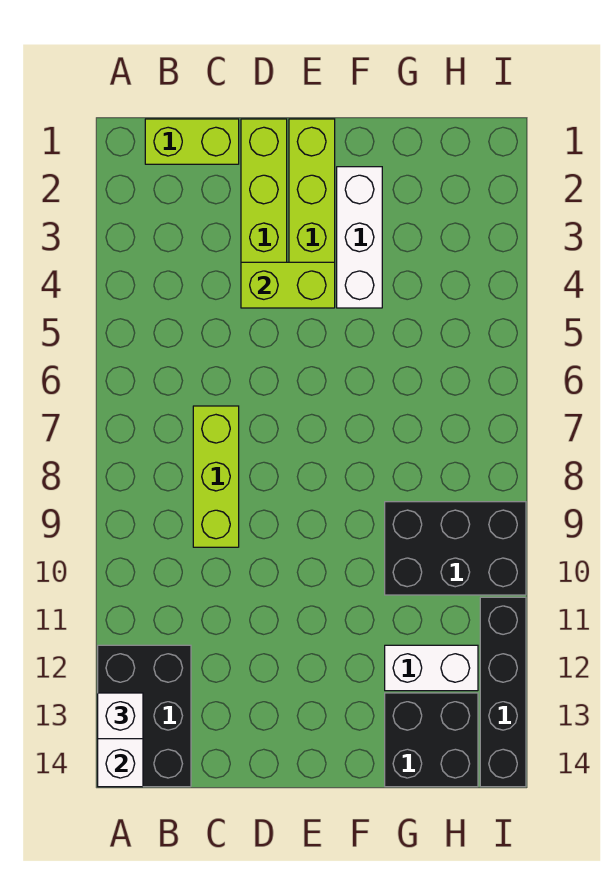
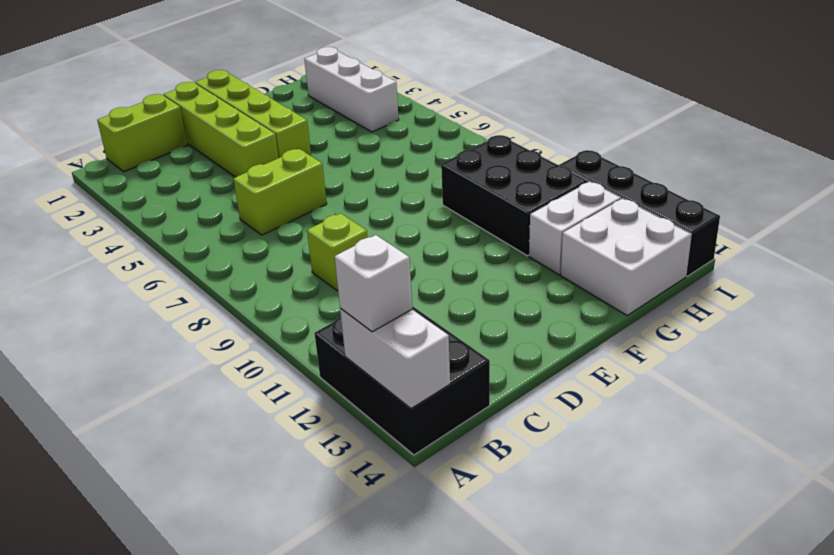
lime 1x3 brick [193,406,239,547] -> lime 1x1 brick [307,213,367,291]
lime 1x2 brick [241,262,335,308] -> lime 1x2 brick moved to [233,149,327,235]
white 1x3 brick [337,167,382,308] -> white 1x3 brick moved to [304,47,399,132]
black 2x3 brick [385,502,526,595] -> black 2x3 brick turned to [441,135,588,256]
black 2x2 brick [385,693,478,787] -> white 2x2 brick [561,198,691,315]

